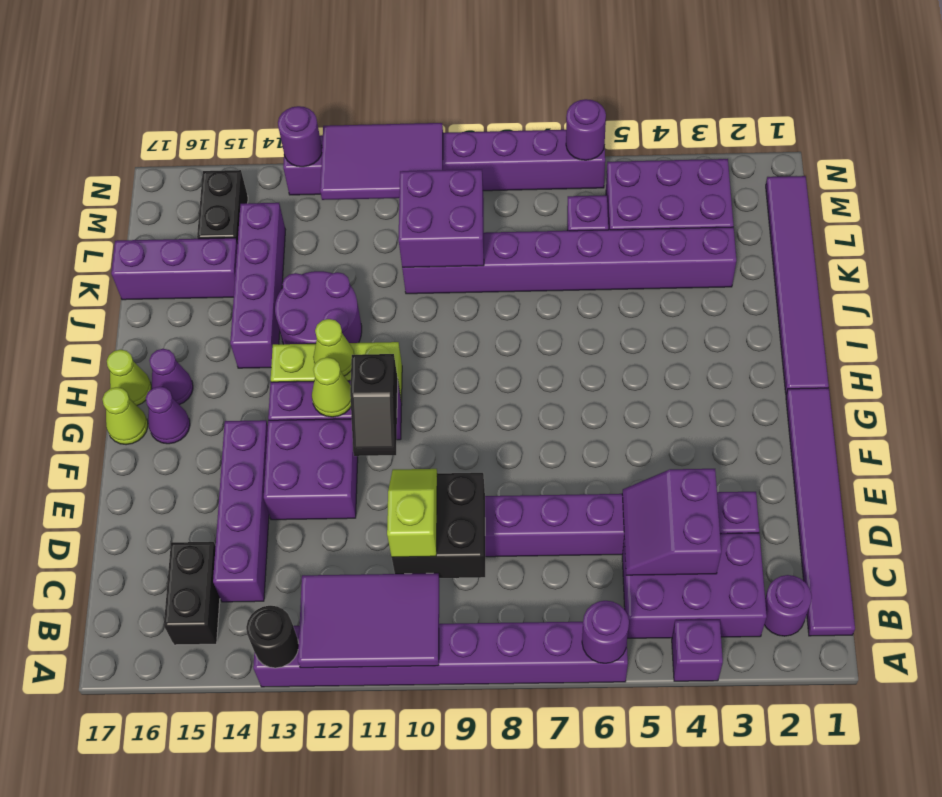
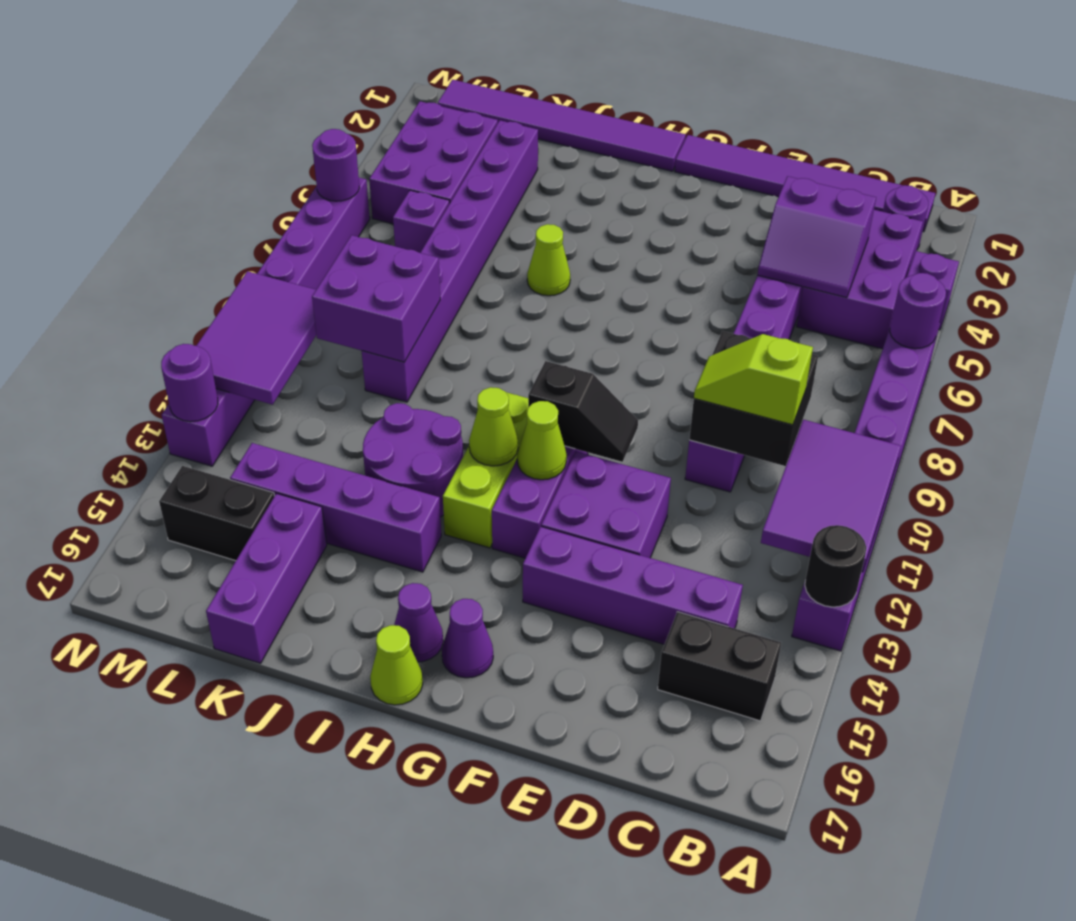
lime 1x1 cone [102,387,148,445] -> lime 1x1 cone moved to [527,224,570,296]

